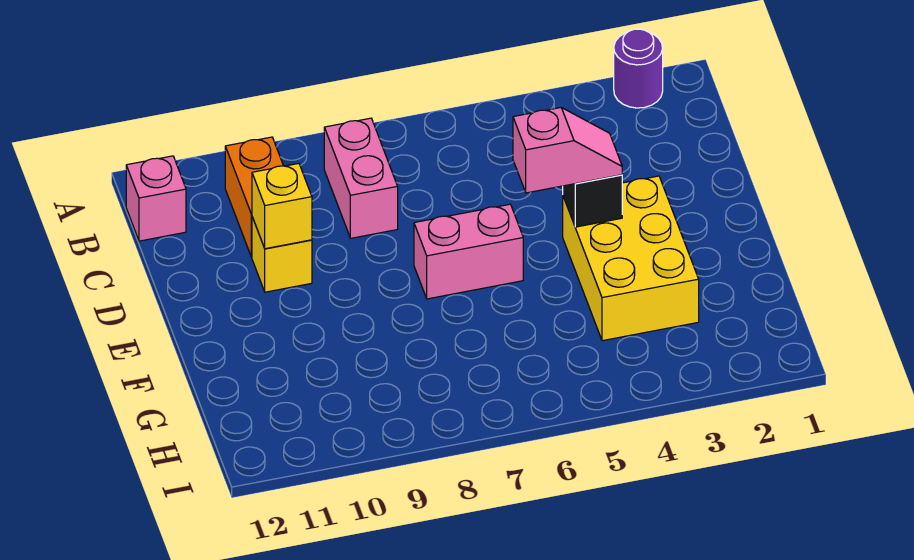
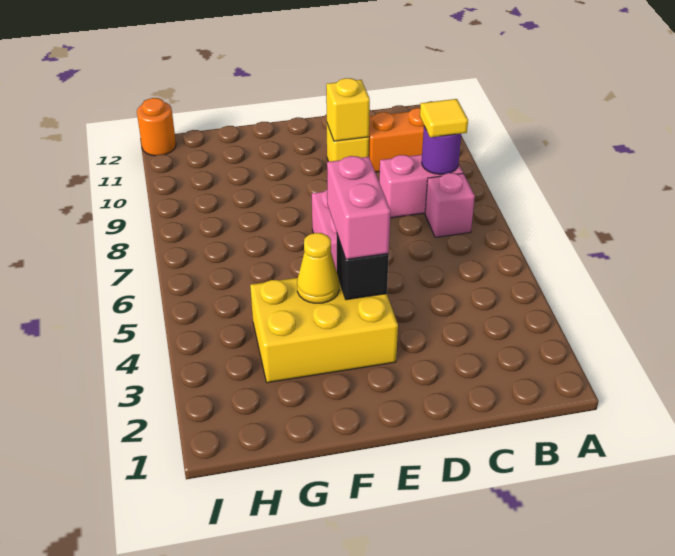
purple 1x1 round brick [614,29,663,108] -> purple 1x1 round brick moved to [422,126,461,174]
none -> yellow 1x1 tile [420,99,468,137]
pink 1x1 brick [126,156,186,241] -> pink 1x1 brick moved to [425,173,475,237]
pink 1x2 slope [513,108,622,193] -> pink 1x2 brick [327,156,390,259]
none -> yellow 1x1 cone [297,233,339,303]
none -> orange 1x1 round brick [137,98,176,156]

